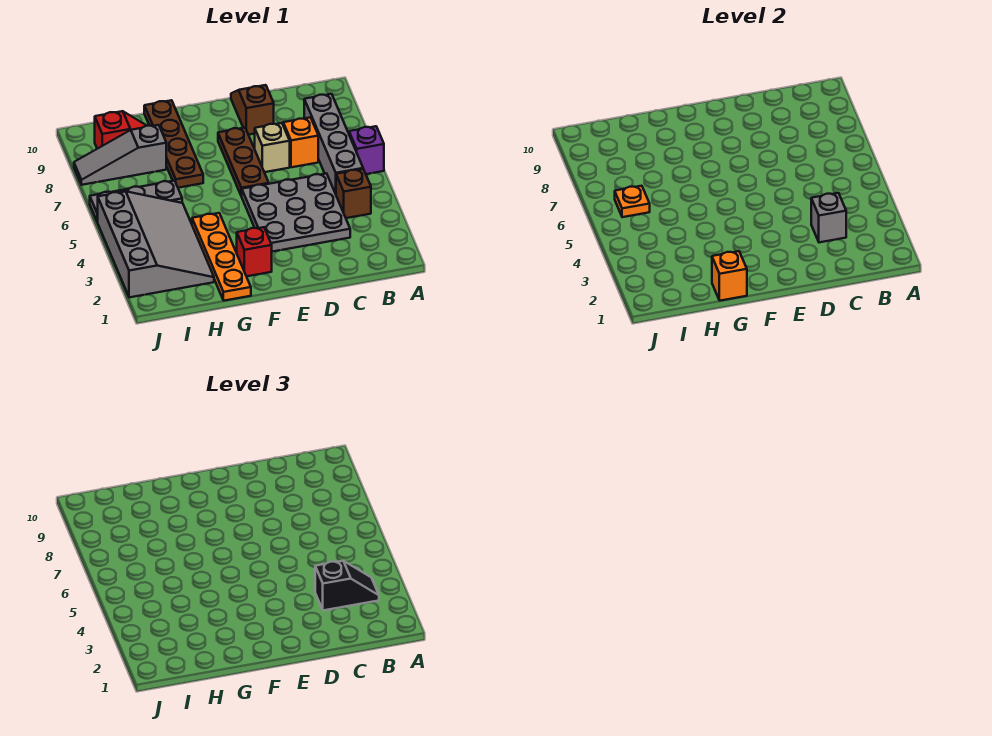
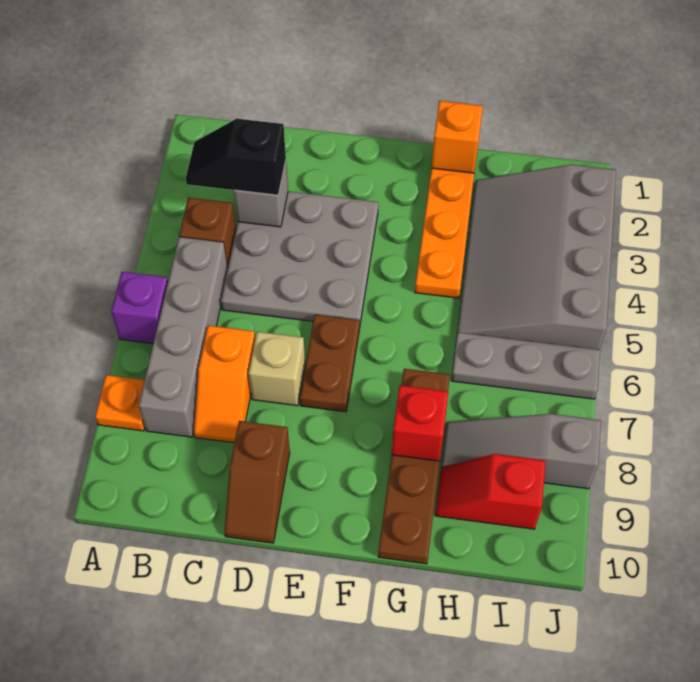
brown 1x3 plate [218,128,269,196] -> brown 1x2 plate [300,315,360,412]
red 1x1 brick [237,227,272,276] -> red 1x1 brick moved to [392,385,448,461]
grey 1x3 slope [74,125,166,185] -> grey 1x3 slope turned to [441,414,601,489]
orange 1x1 plate [615,186,650,217] -> orange 1x1 plate moved to [95,375,145,431]

